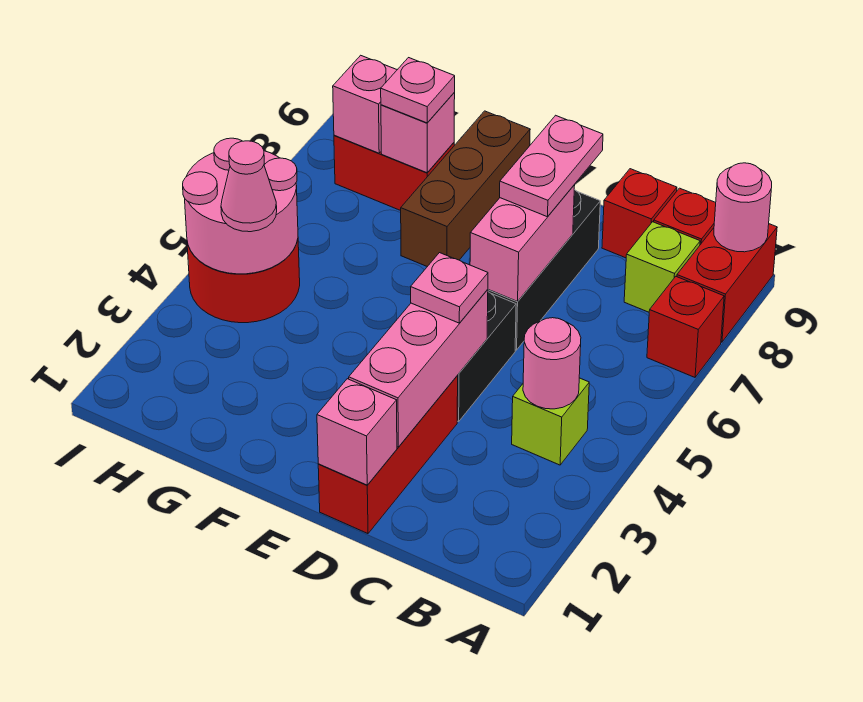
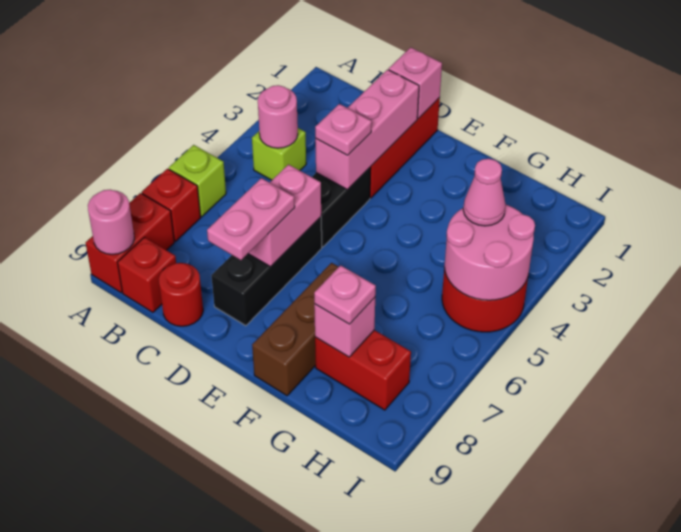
lime 1x1 brick [624,222,700,312] -> lime 1x1 brick moved to [169,145,226,217]
red 1x1 brick [602,169,677,258] -> red 1x1 round brick [159,263,203,326]
pink 1x1 brick [333,55,397,153] -> none

